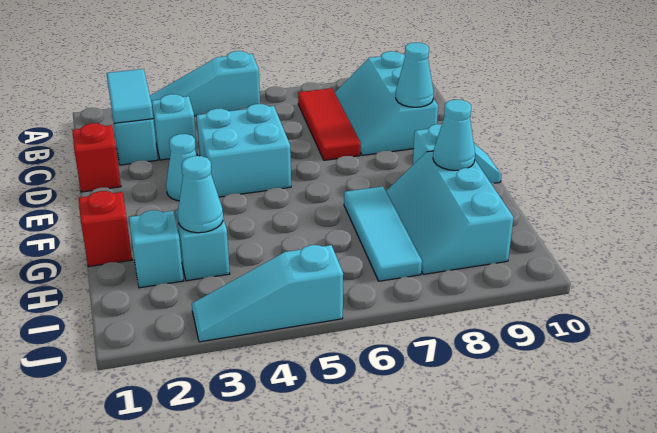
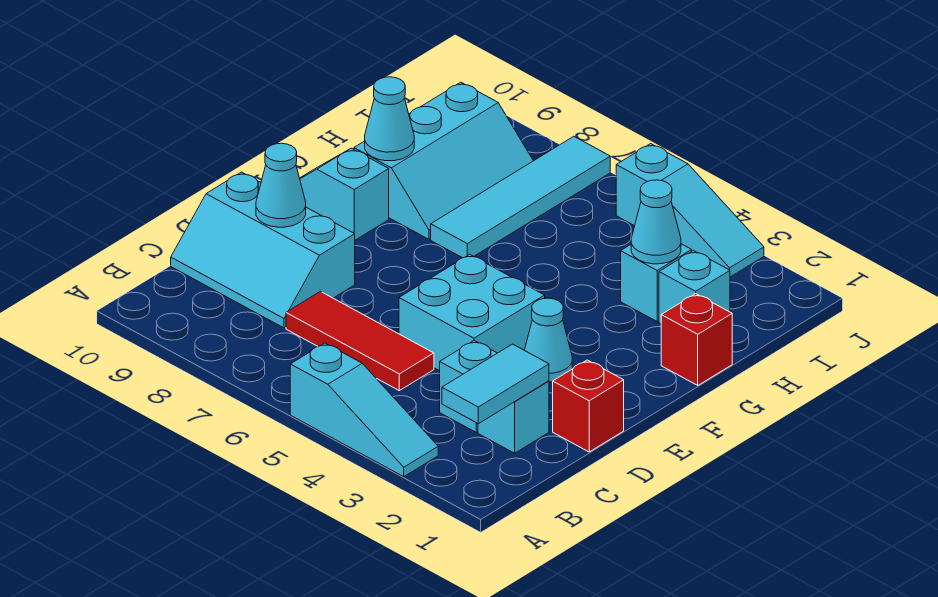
red 1x3 tile [298,88,361,160] -> red 1x3 tile turned to [286,292,434,391]
cyan 2x3 slope [335,51,438,155] -> cyan 2x3 slope turned to [171,172,355,328]
cyan 1x3 tile [344,186,422,281] -> cyan 1x4 tile [431,136,610,258]

